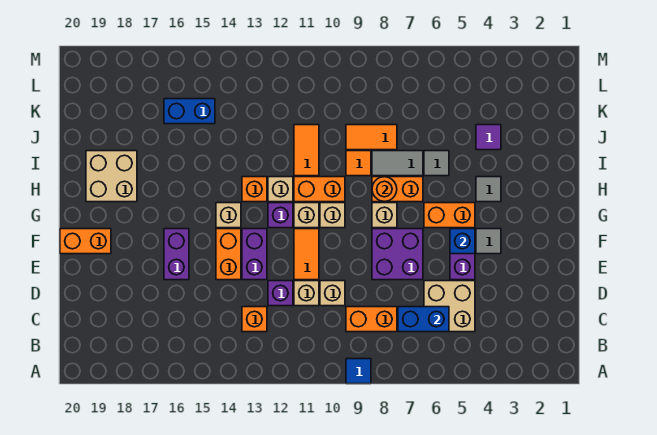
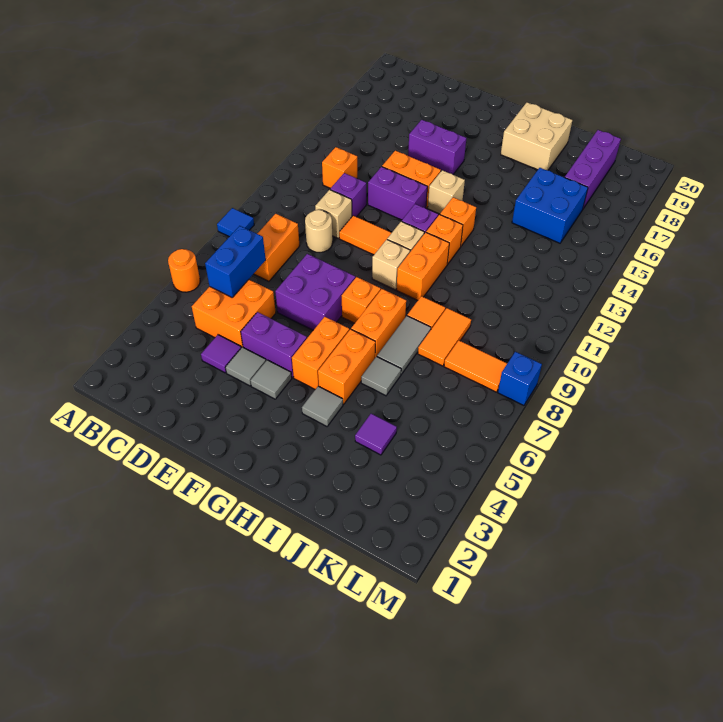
tan 2x2 brick [424,281,475,332] -> orange 2x2 brick [192,280,276,348]
none -> purple 1x1 tile [201,335,241,373]
tan 1x1 brick [320,281,345,306] -> tan 1x1 round brick [305,210,333,252]
none -> grey 1x1 tile [225,347,266,386]
blue 1x1 brick [450,229,475,254] -> blue 1x1 brick moved to [498,352,542,405]
orange 1x2 brick [60,229,111,254] -> orange 1x2 brick moved to [318,329,375,404]
tan 1x1 brick [372,203,397,228] -> orange 1x1 brick [342,277,381,323]
orange 1x1 round brick [372,177,397,202] -> orange 1x1 round brick moved to [168,249,200,292]
tan 1x1 brick [268,177,293,202] -> orange 1x1 brick [426,215,463,264]
orange 1x2 tile [294,125,319,176] -> orange 1x2 tile moved to [444,340,507,392]
blue 1x2 brick [164,99,215,124] -> blue 2x2 brick [512,168,588,243]
none -> purple 1x3 brick [565,130,621,208]

